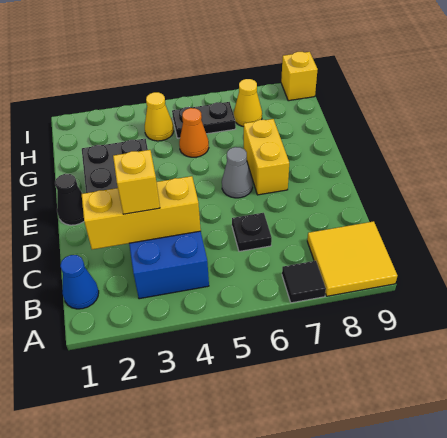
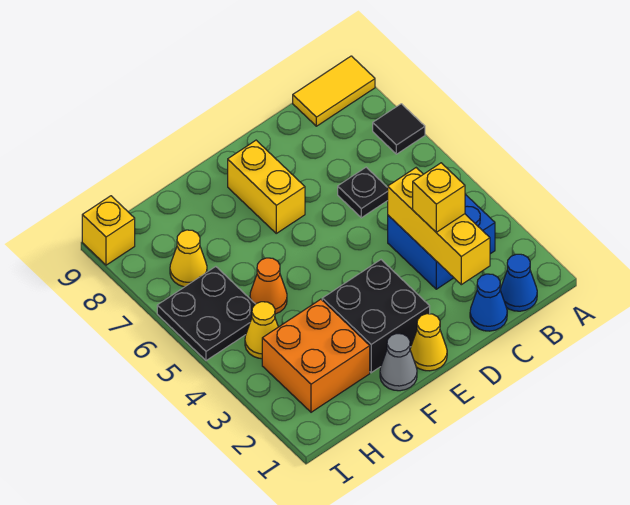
yellow 2x2 tile [307,221,397,296] -> yellow 1x2 tile [293,56,375,126]
none -> blue 1x1 cone [470,274,507,331]
black 1x1 cone [55,174,84,225] -> yellow 1x1 cone [410,314,447,371]
grey 1x1 cone [222,147,253,198] -> grey 1x1 cone moved to [380,334,417,391]
yellow 1x2 brick [244,119,289,195] -> yellow 1x2 brick turned to [228,140,305,233]
none -> orange 2x2 brick [262,299,370,412]
black 1x2 plate [172,102,236,138] -> black 2x2 plate [157,267,255,361]

